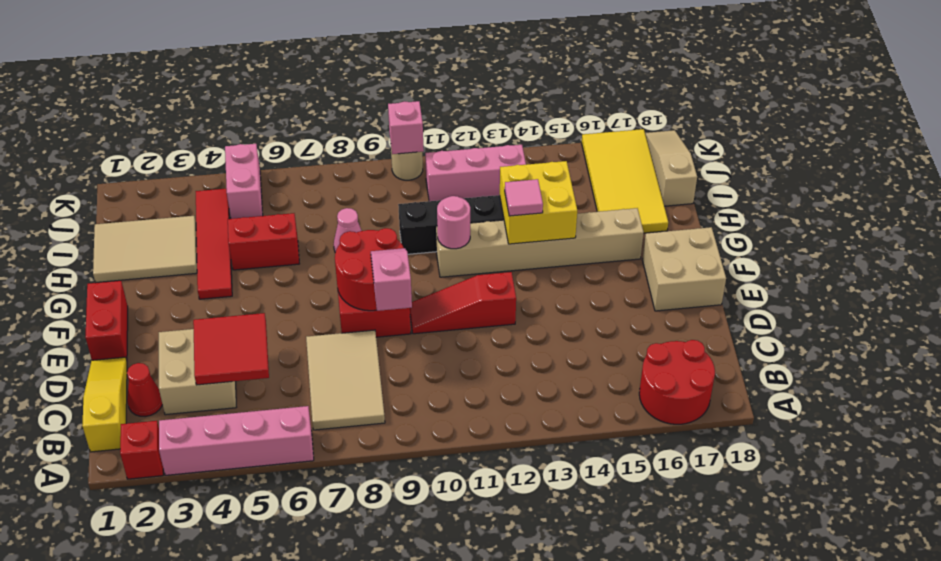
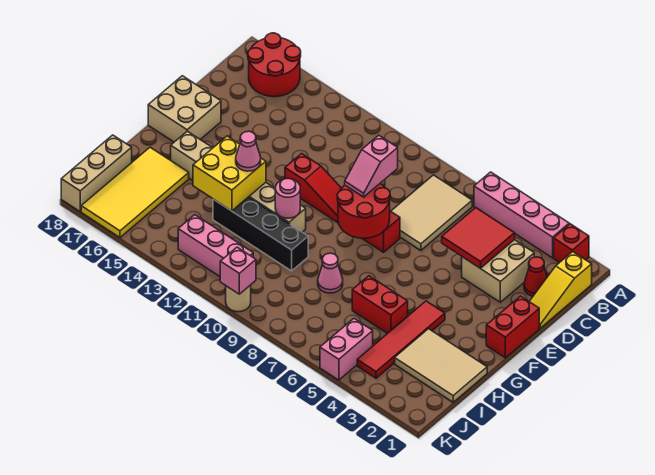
pink 1x1 tile [505,179,543,216] -> pink 1x1 cone [236,131,261,171]
tan 1x3 slope [645,130,697,206] -> tan 1x3 brick [61,135,132,211]

